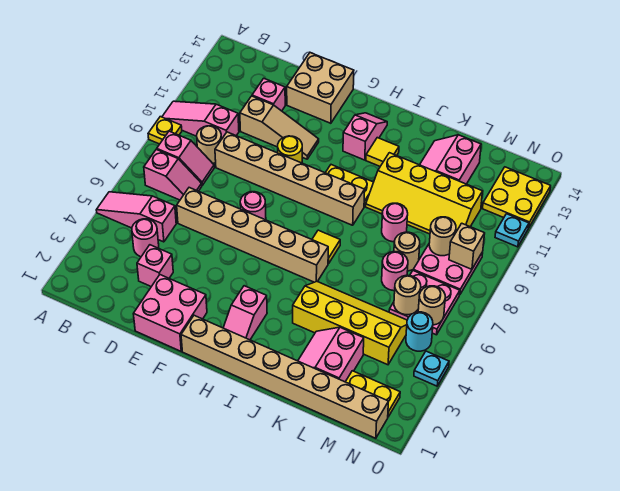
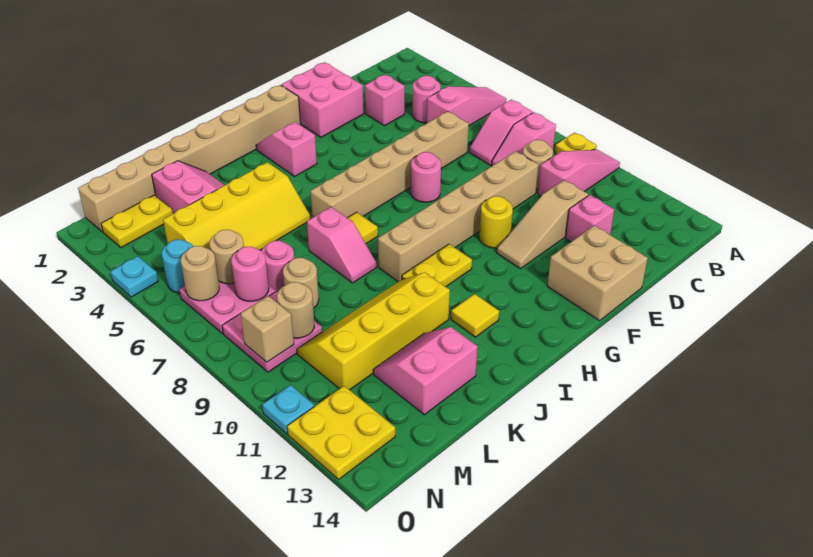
pink 1x2 slope [343,113,387,160] -> pink 1x2 slope moved to [307,207,376,283]
pink 1x1 round brick [382,203,408,242] -> pink 1x1 round brick moved to [231,247,269,301]
pink 2x2 slope [420,135,481,184] -> pink 2x2 slope turned to [373,327,478,415]

